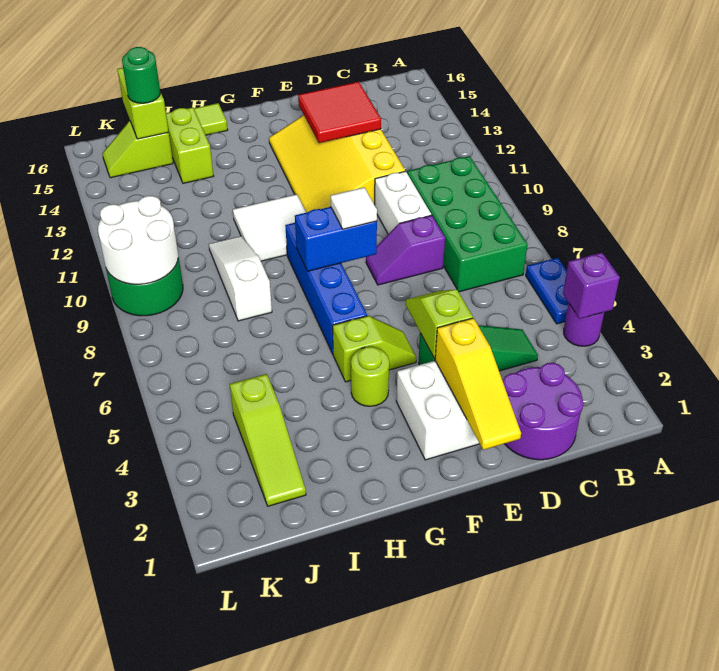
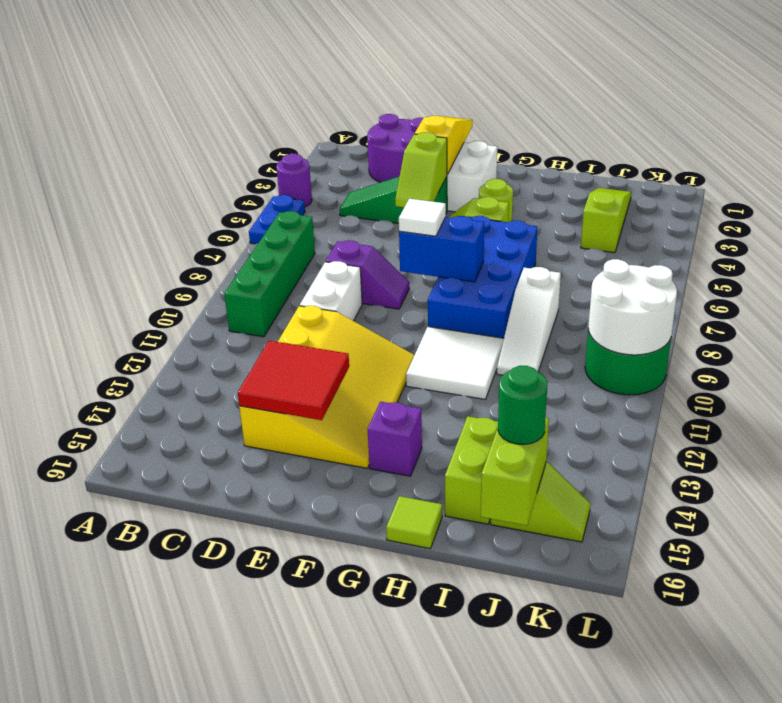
purple 1x1 brick [563,253,620,319] -> purple 1x1 brick moved to [368,402,422,476]
green 2x4 brick [407,156,527,292] -> green 1x4 brick [224,211,315,337]
blue 1x4 brick [285,223,367,354] -> blue 2x4 brick [428,216,537,338]

